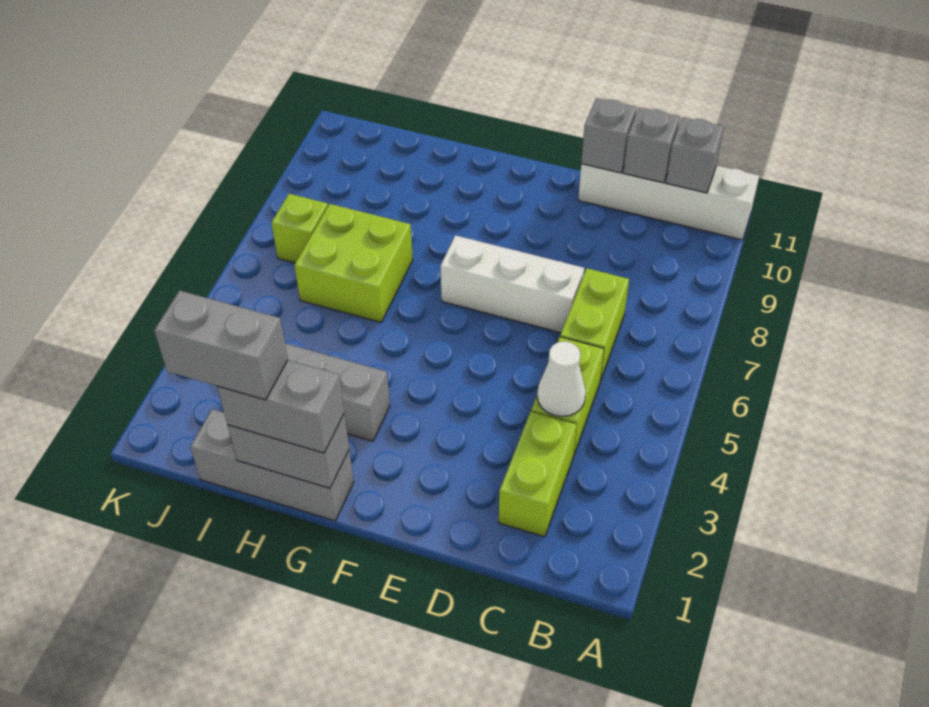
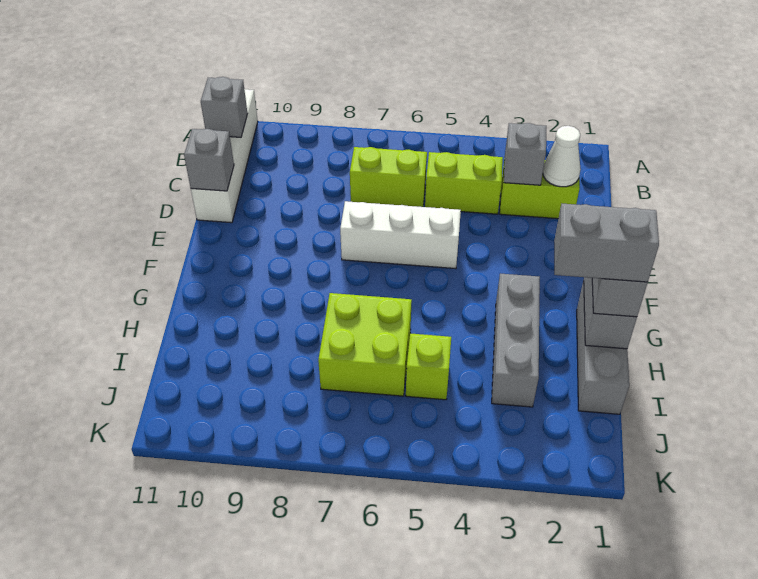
white 1x1 cone [537,342,586,416] -> white 1x1 cone moved to [543,126,581,187]
grey 1x1 brick [624,107,680,183] -> grey 1x1 brick moved to [504,123,546,185]
white 1x3 brick [440,235,584,333] -> white 1x3 brick turned to [340,201,461,269]
grey 1x2 brick [154,291,288,400] -> grey 1x2 brick turned to [554,204,659,282]
lime 1x1 brick [271,194,328,263] -> lime 1x1 brick moved to [406,333,451,400]

